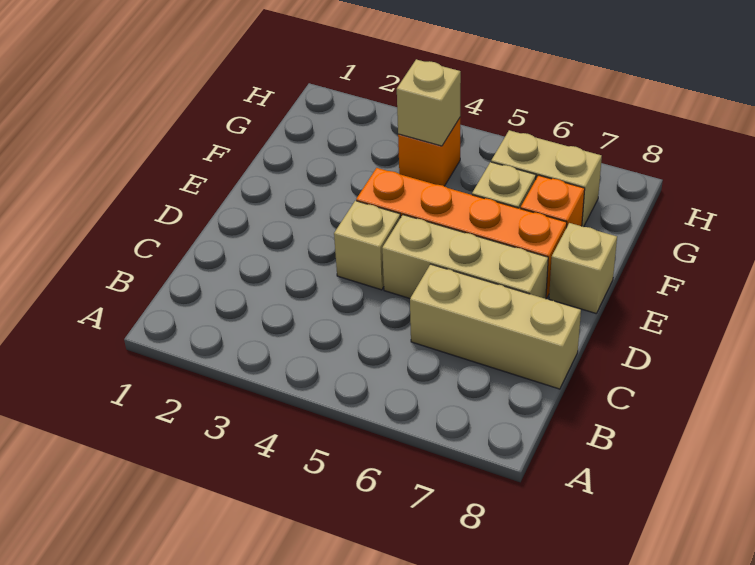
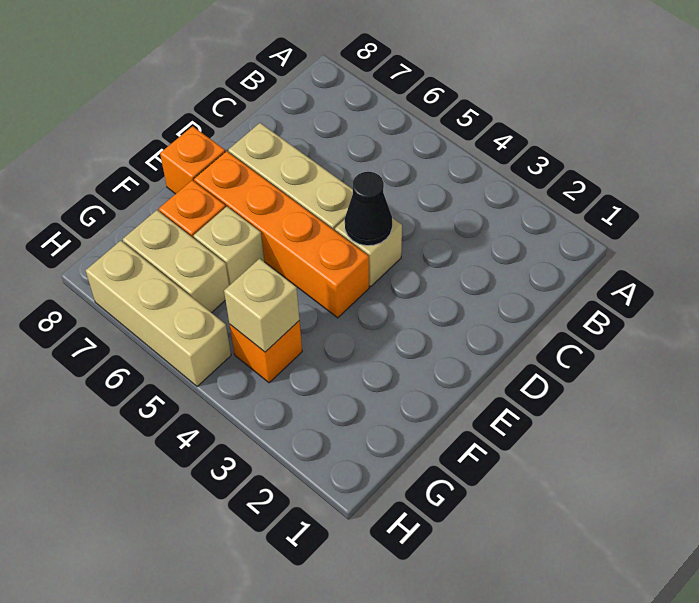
tan 1x3 brick [410,264,581,389] -> tan 1x3 brick moved to [86,241,231,387]
none -> black 1x1 cone [345,172,392,246]
tan 1x1 brick [549,223,617,313] -> orange 1x1 brick [160,126,225,194]

